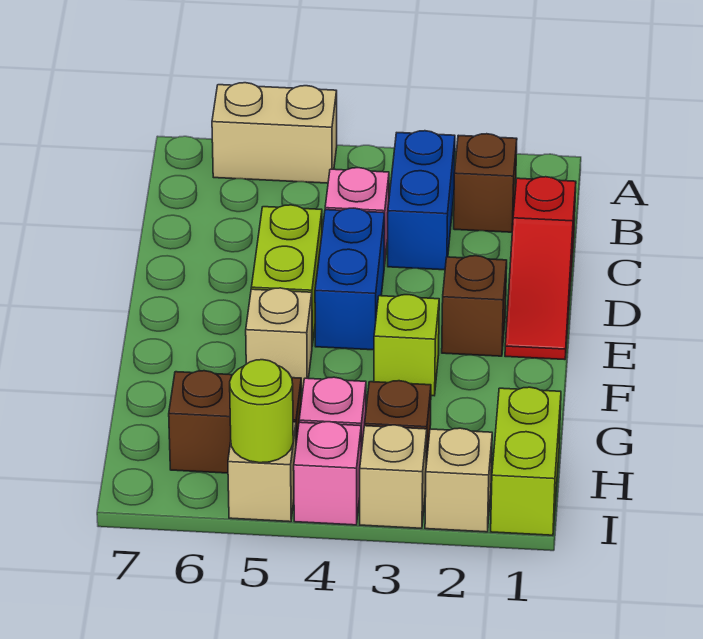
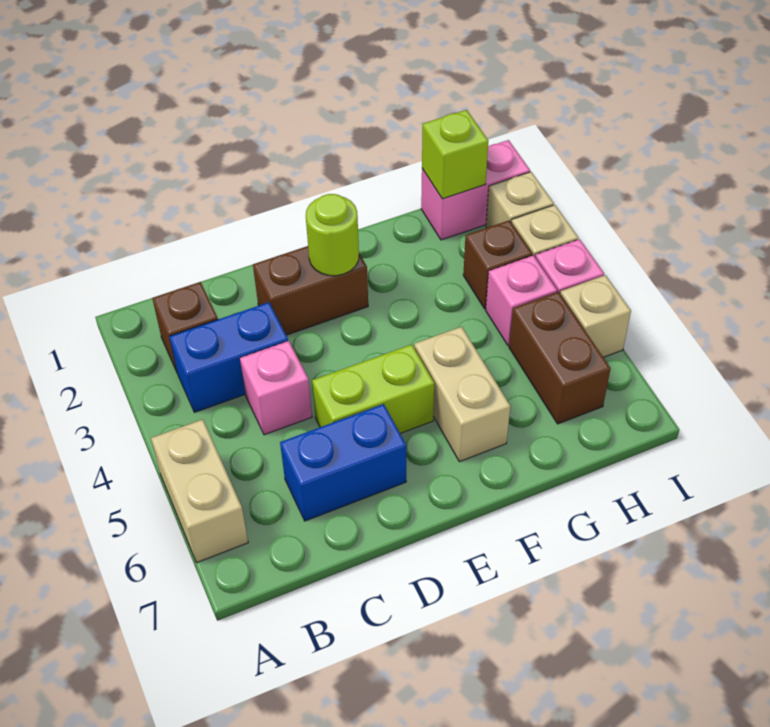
red 1x3 slope [505,177,576,360] -> none
blue 1x2 brick [315,208,385,350] -> blue 1x2 brick moved to [280,404,406,521]
brown 1x1 brick [442,256,507,356] -> brown 1x2 brick [253,246,368,335]
lime 1x1 brick [374,295,439,396] -> lime 1x1 brick moved to [422,110,488,199]
tan 1x1 brick [246,288,312,389] -> tan 1x2 brick [414,327,510,462]
lime 1x2 brick [491,387,561,535] -> pink 1x2 brick [421,140,530,240]
lime 1x1 round brick [230,360,293,463] -> lime 1x1 round brick moved to [306,194,359,276]

